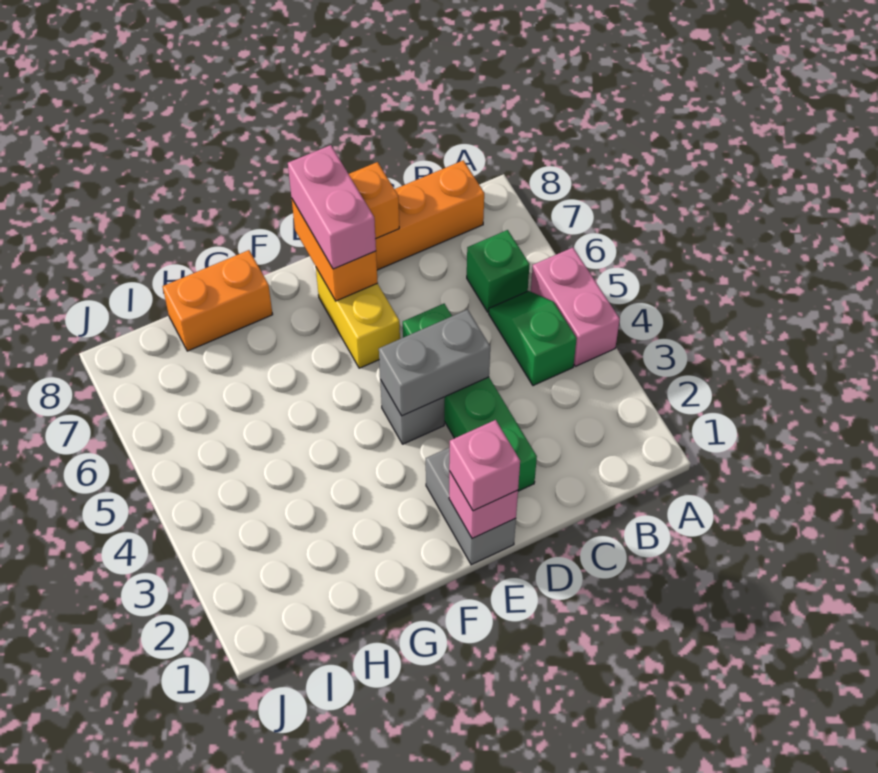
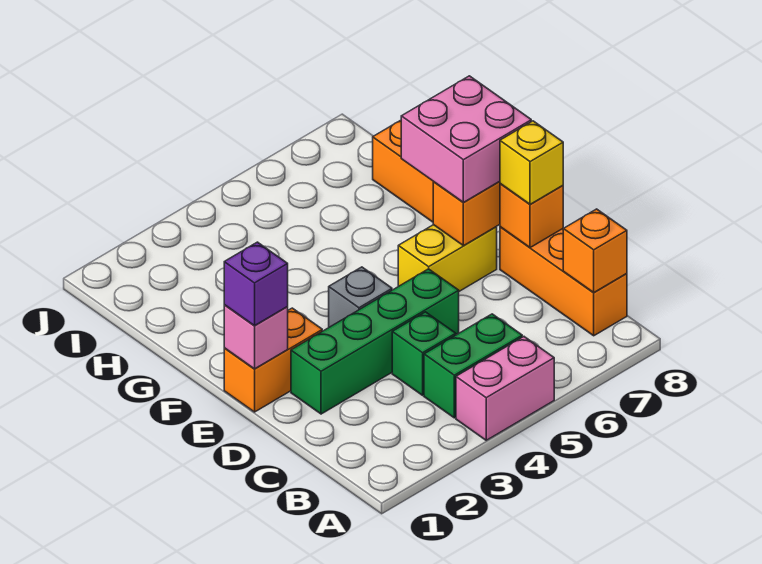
green 1x2 slope [489,291,577,386] -> green 1x2 brick [424,314,522,418]
green 1x1 brick [467,230,530,312] -> green 1x1 brick moved to [392,312,456,395]
none -> orange 1x1 brick [563,209,627,293]
grey 1x2 brick [379,310,490,416] -> none
none -> yellow 1x1 brick [500,121,563,204]
grey 1x2 brick [426,447,516,565] -> orange 1x2 brick [224,308,322,412]
pink 1x1 brick [449,420,520,511] -> purple 1x1 brick [224,242,288,326]
pink 1x2 brick [288,145,376,269] -> pink 2x2 brick [401,76,531,203]

